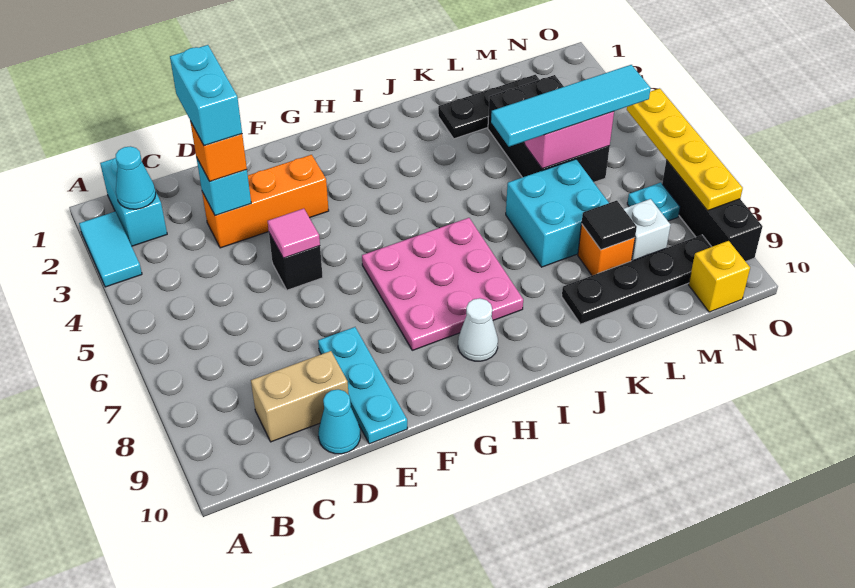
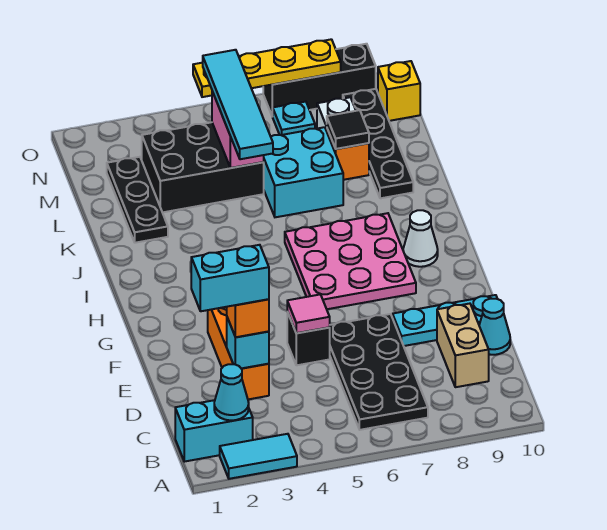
none -> black 2x4 plate [329,314,428,430]

